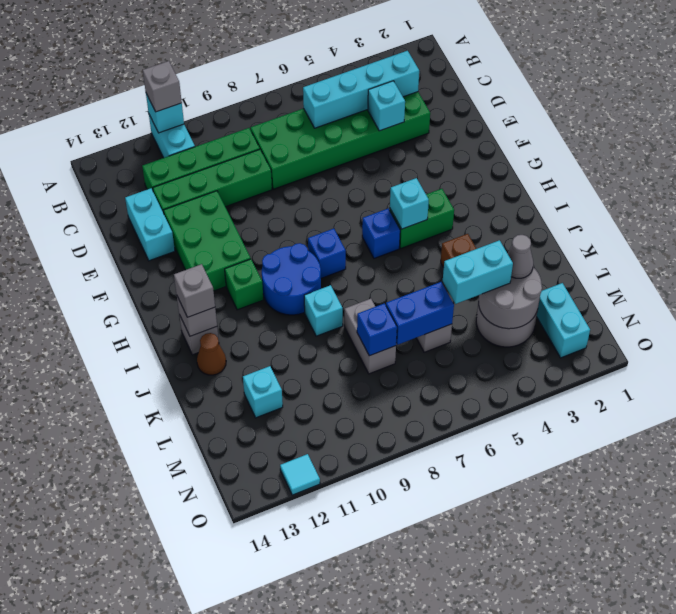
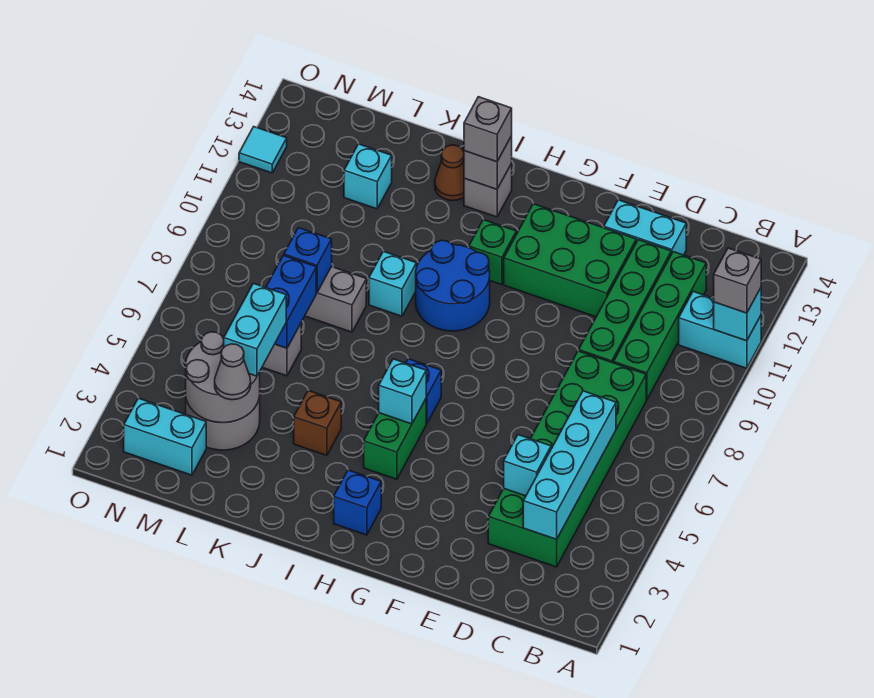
blue 1x1 brick [308,228,346,278] -> blue 1x1 brick moved to [334,470,381,535]

